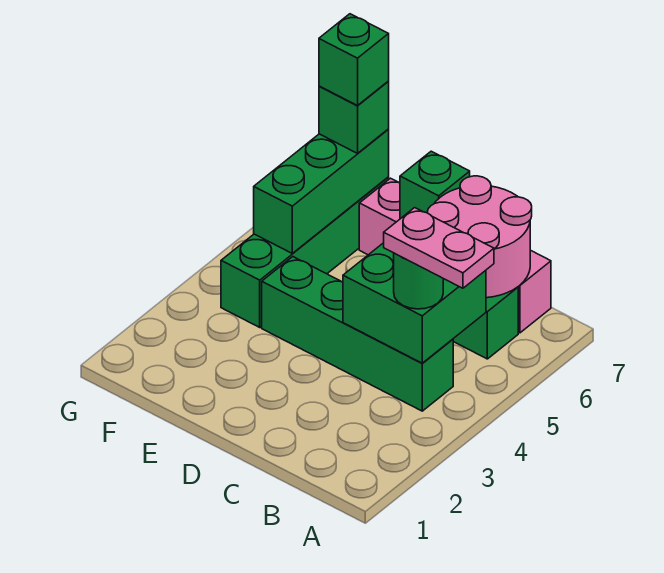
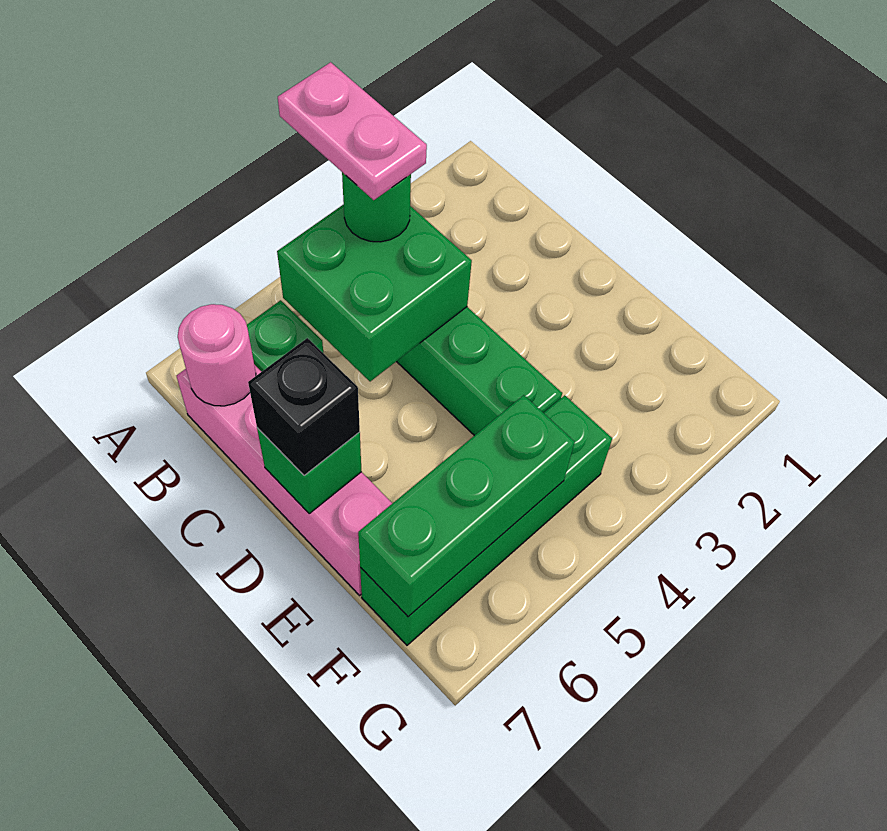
pink 2x2 round brick [427,176,532,298] -> pink 1x1 round brick [178,304,256,406]
none -> black 1x1 brick [248,338,360,475]
green 1x1 brick [319,82,389,153] -> none
green 1x1 brick [319,14,389,106] -> none

